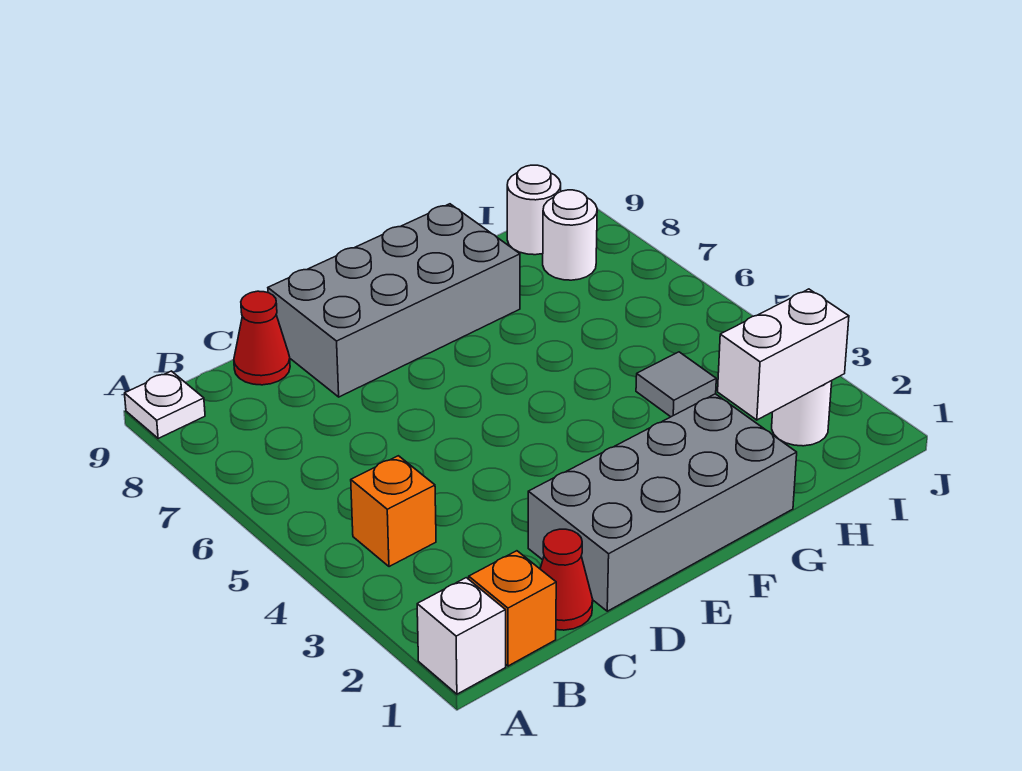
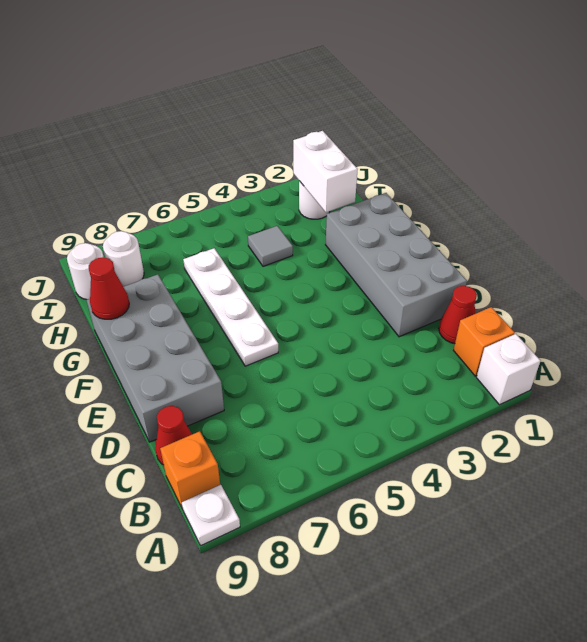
orange 1x1 brick [351,456,436,567] -> orange 1x1 brick moved to [160,431,220,509]
none -> white 1x4 plate [183,248,278,366]
none -> red 1x1 cone [89,257,129,319]

